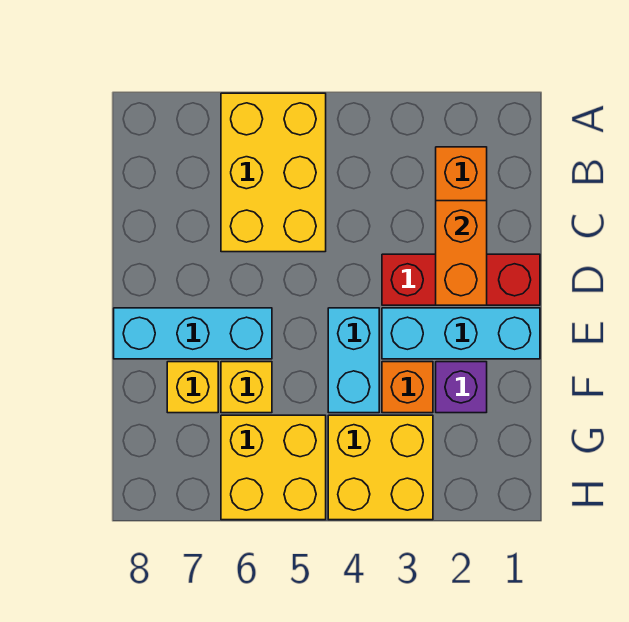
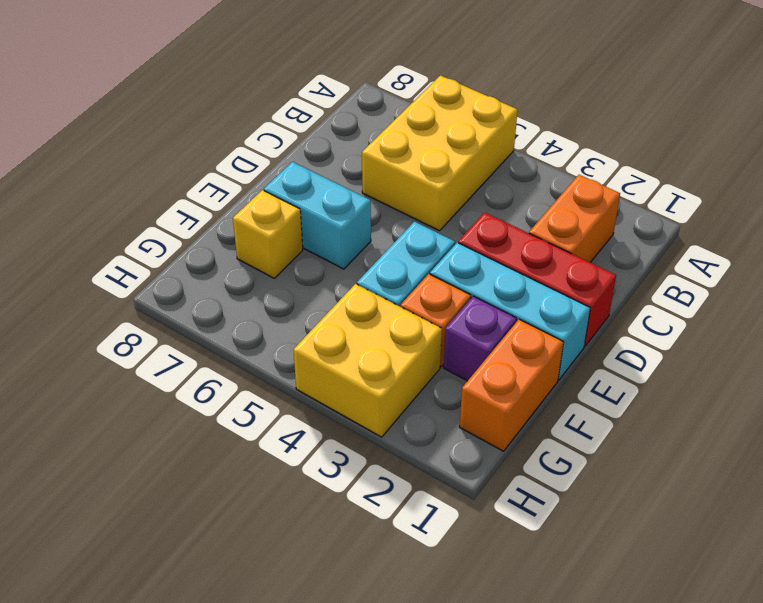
orange 1x2 brick [436,201,487,305] -> orange 1x2 brick moved to [459,319,564,451]
cyan 1x3 brick [114,308,272,359] -> cyan 1x2 brick [264,162,371,269]
yellow 1x1 brick [221,362,272,413] -> none
yellow 2x2 brick [221,415,326,520] -> none

